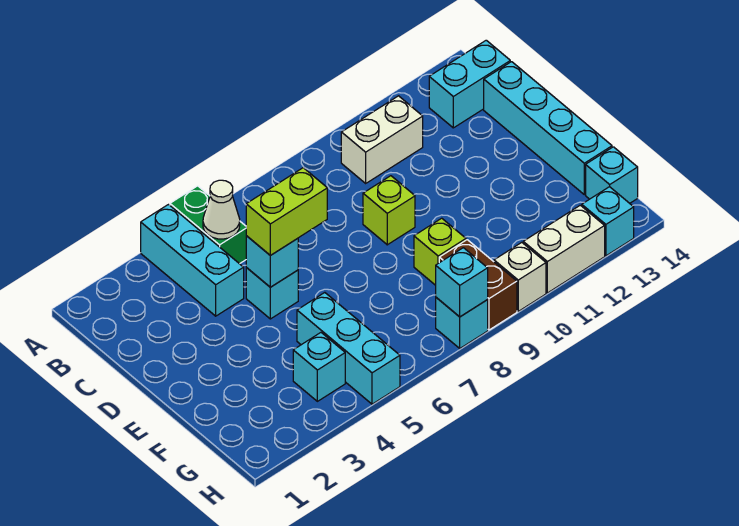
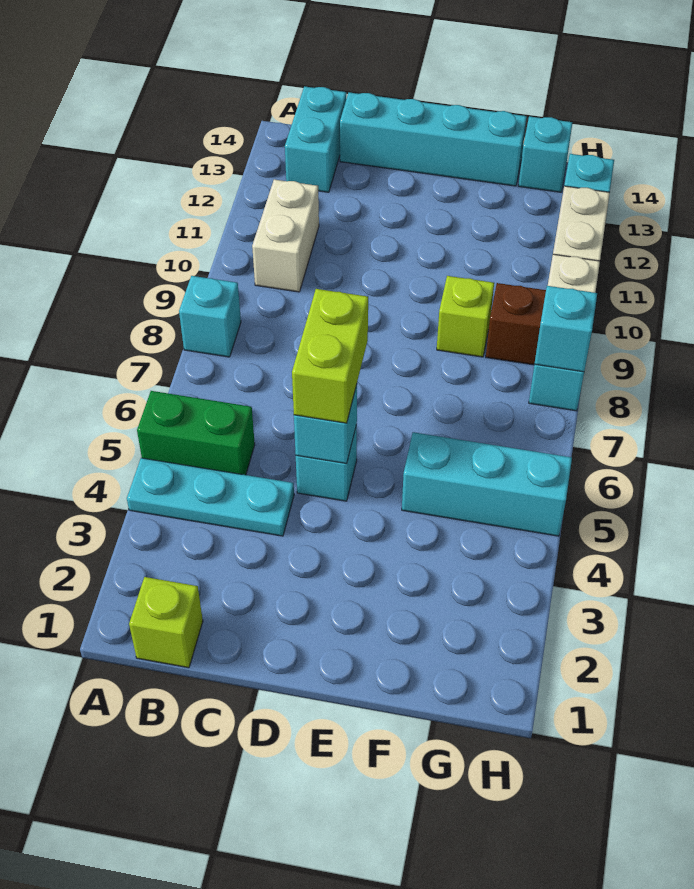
cyan 1x3 brick [141,205,244,316] -> cyan 1x3 plate [127,458,294,536]
white 1x1 cone [203,180,240,239] -> none
lime 1x1 brick [363,176,415,245] -> lime 1x1 brick moved to [129,577,203,668]
cyan 1x1 brick [293,333,345,401] -> cyan 1x1 brick moved to [179,276,241,357]

